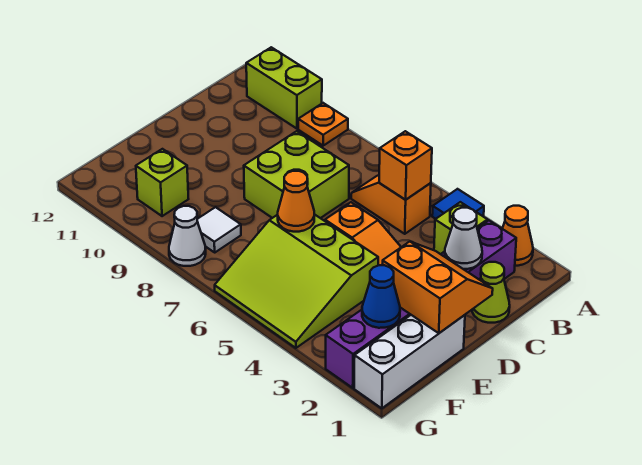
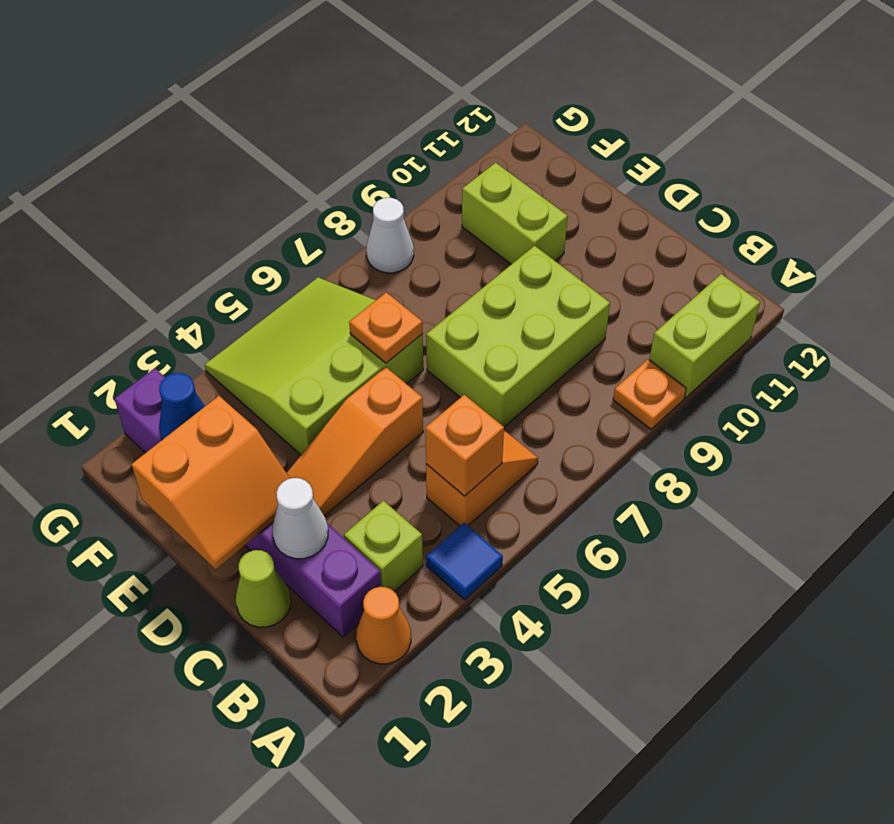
lime 2x2 brick [244,131,349,218] -> lime 2x3 brick [426,246,610,427]
white 1x3 brick [354,315,465,408] -> none
orange 1x1 cone [278,171,314,232] -> orange 1x1 plate [349,292,423,363]
white 1x1 tile [197,207,241,252] -> none
lime 1x1 brick [136,149,188,216] -> lime 1x2 brick [462,163,568,264]

